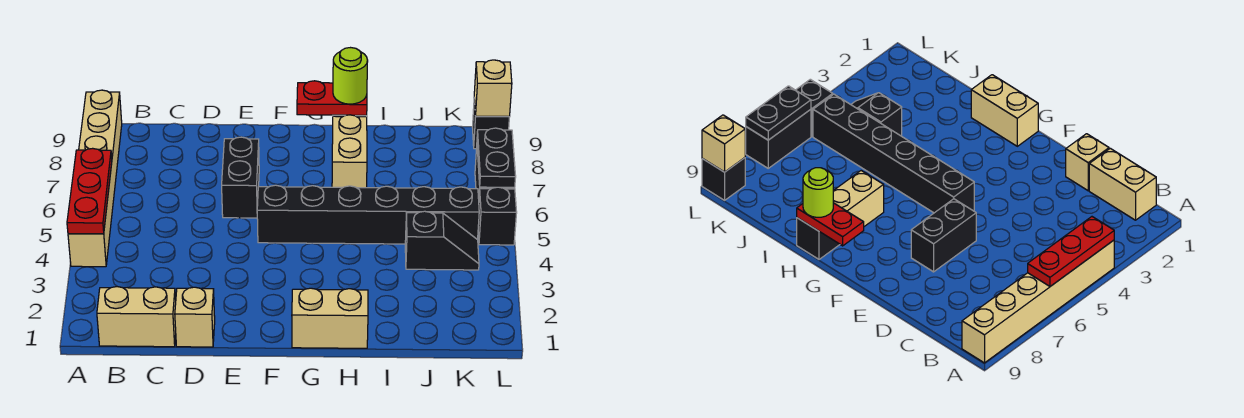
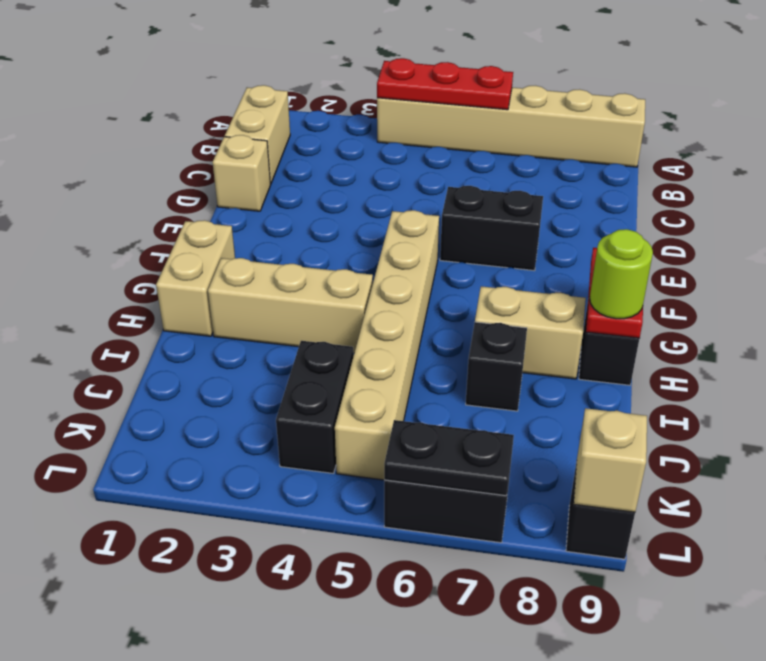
black 1x6 brick [257,185,479,244] -> tan 1x6 brick [335,210,439,480]
none -> tan 1x3 brick [208,258,373,353]
black 1x2 slope [405,211,479,270] -> black 1x2 brick [276,341,354,473]
black 1x1 brick [478,187,517,245] -> black 1x1 brick moved to [466,322,527,411]

